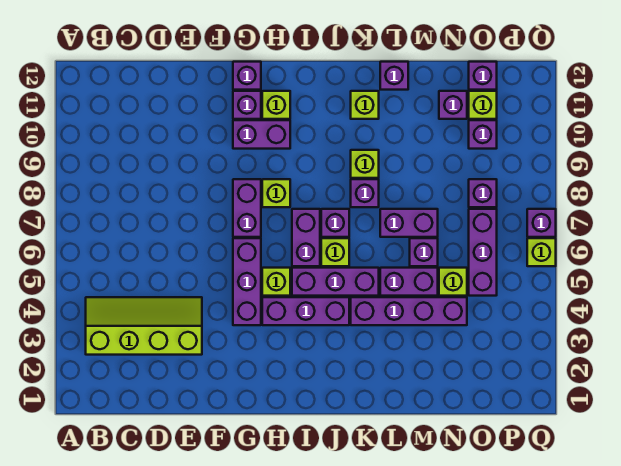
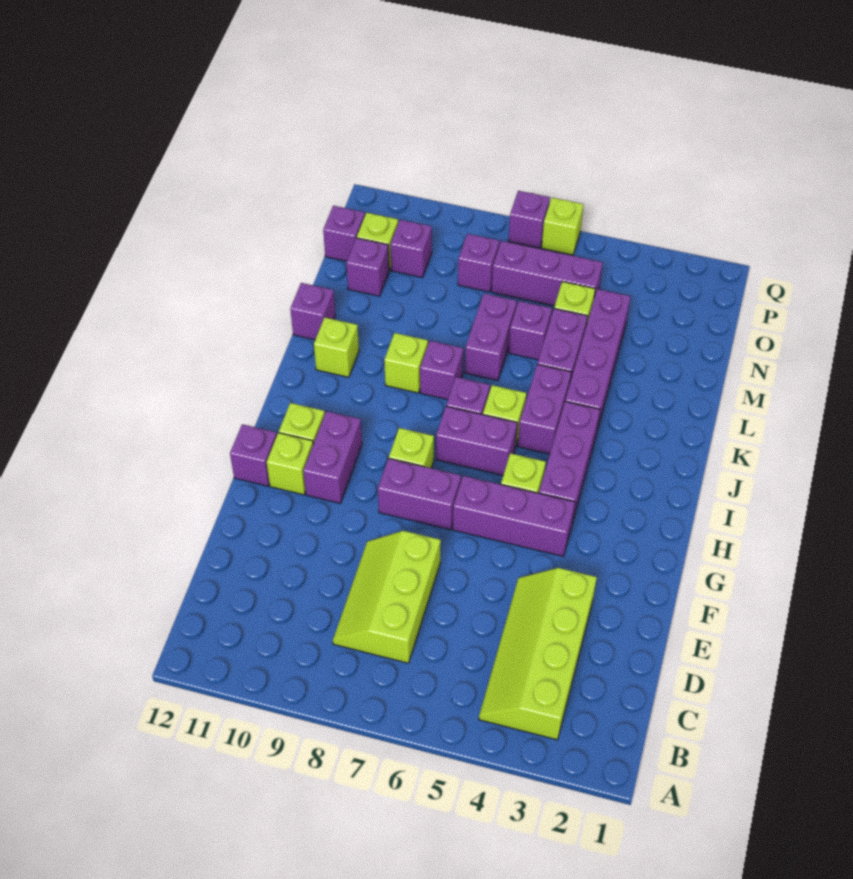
none -> lime 2x3 slope [333,531,441,663]
purple 1x1 brick [233,91,261,119] -> lime 1x1 brick [267,433,313,495]
purple 1x3 brick [292,268,379,296] -> purple 1x2 brick [518,364,571,454]

